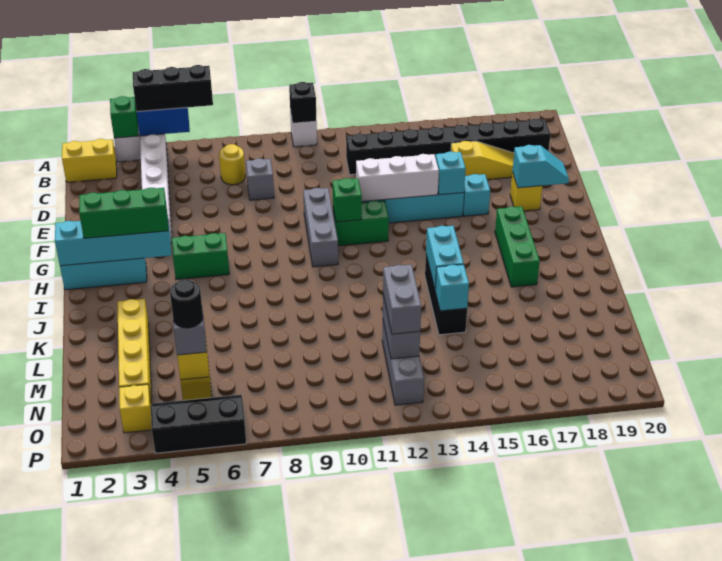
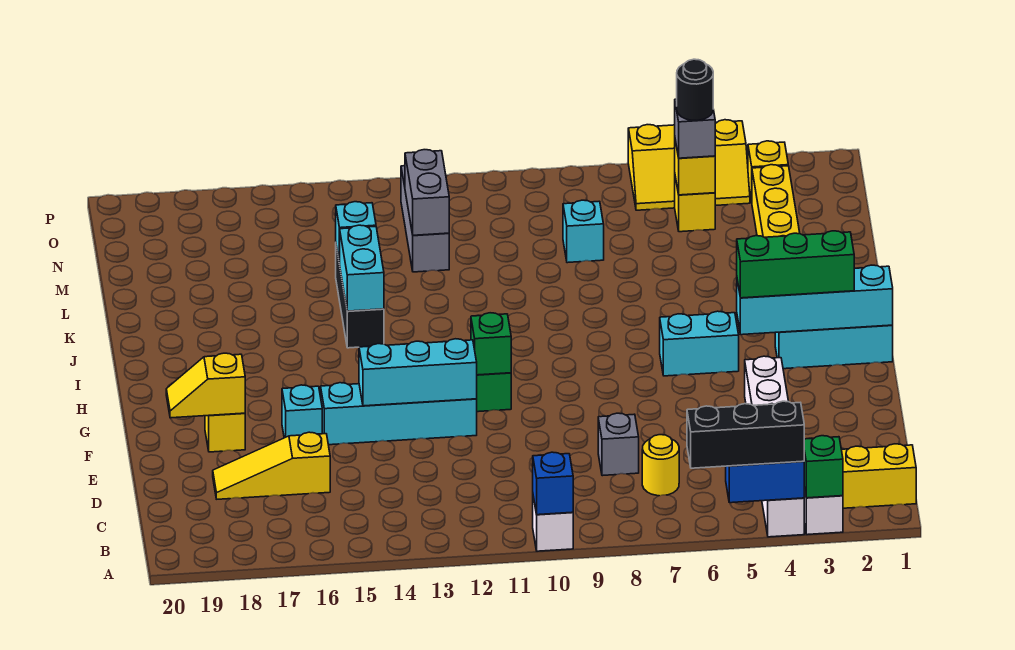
black 1x1 brick [289,82,316,123] -> blue 1x1 brick [533,452,573,515]
black 1x8 brick [346,119,551,175] -> none
grey 1x3 brick [303,188,338,267] -> none
white 1x3 brick [356,154,439,202] -> cyan 1x3 brick [359,339,477,406]
cyan 1x1 brick [436,152,466,195] -> cyan 1x1 brick moved to [563,200,604,263]
cyan 1x2 slope [512,145,569,188] -> yellow 1x2 slope [166,353,245,418]
green 1x2 brick [172,233,229,279] -> cyan 1x2 brick [660,311,739,376]
green 1x3 brick [495,206,540,287] -> none
grey 1x2 brick [383,264,421,334] -> none
black 2x3 slope [151,395,246,453] -> yellow 2x3 slope [628,120,750,210]

